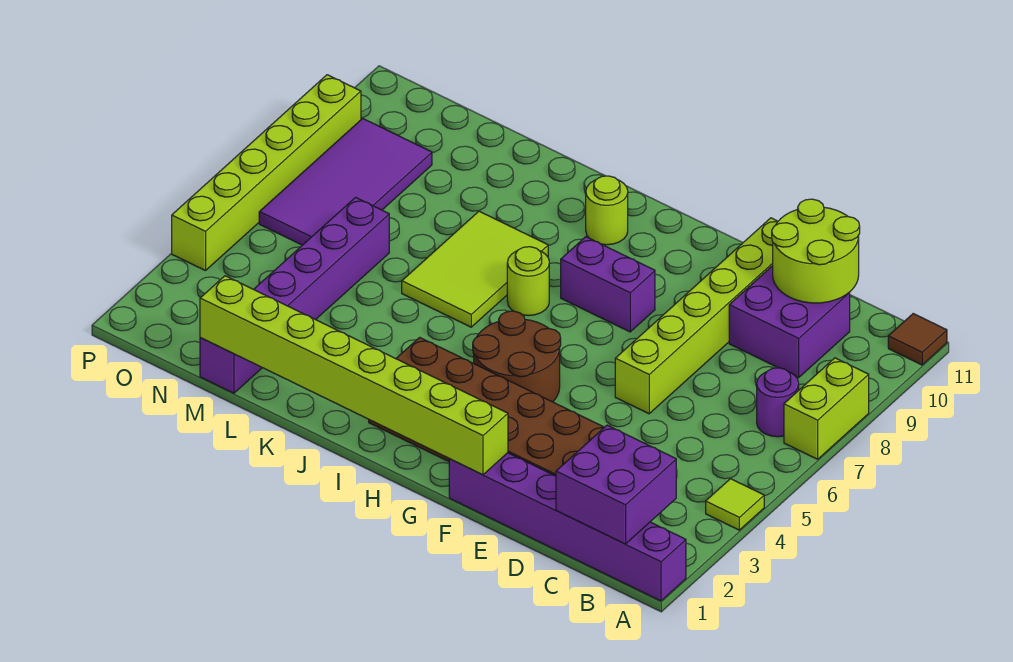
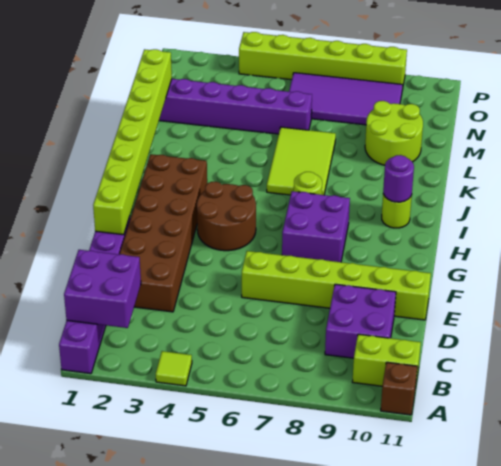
lime 1x2 brick [784,358,869,459] -> lime 1x2 brick moved to [352,334,421,386]
brown 1x1 tile [888,314,947,365] -> brown 1x1 brick [381,362,417,415]
purple 1x1 round brick [757,368,799,437] -> purple 1x1 round brick moved to [383,155,414,202]
lime 2x2 round brick [772,199,860,303] -> lime 2x2 round brick moved to [365,101,423,165]
purple 1x2 brick [561,237,655,332] -> purple 2x2 brick [282,191,350,262]
lime 2x3 tile [402,211,548,327] -> lime 2x3 tile turned to [267,127,336,195]

